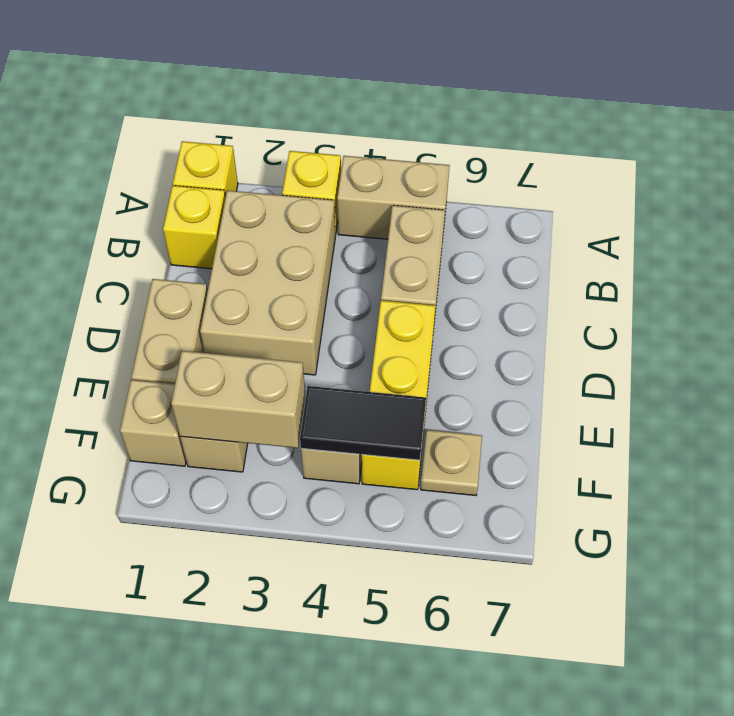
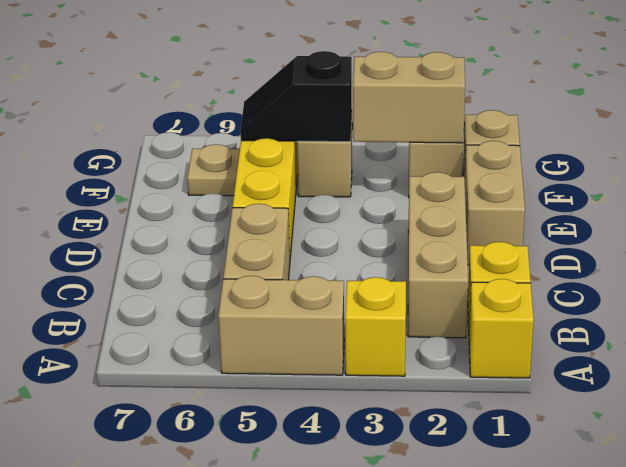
tan 2x3 brick [200,190,336,375] -> tan 1x3 brick [408,172,468,338]
black 1x2 tile [300,386,426,460] -> black 1x2 slope [240,51,352,142]

